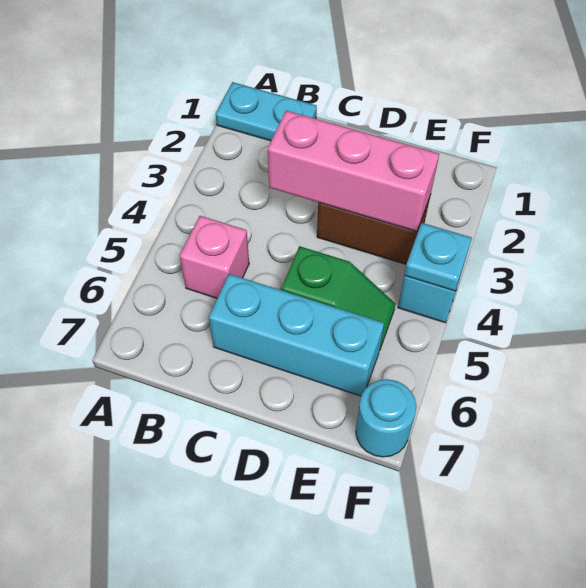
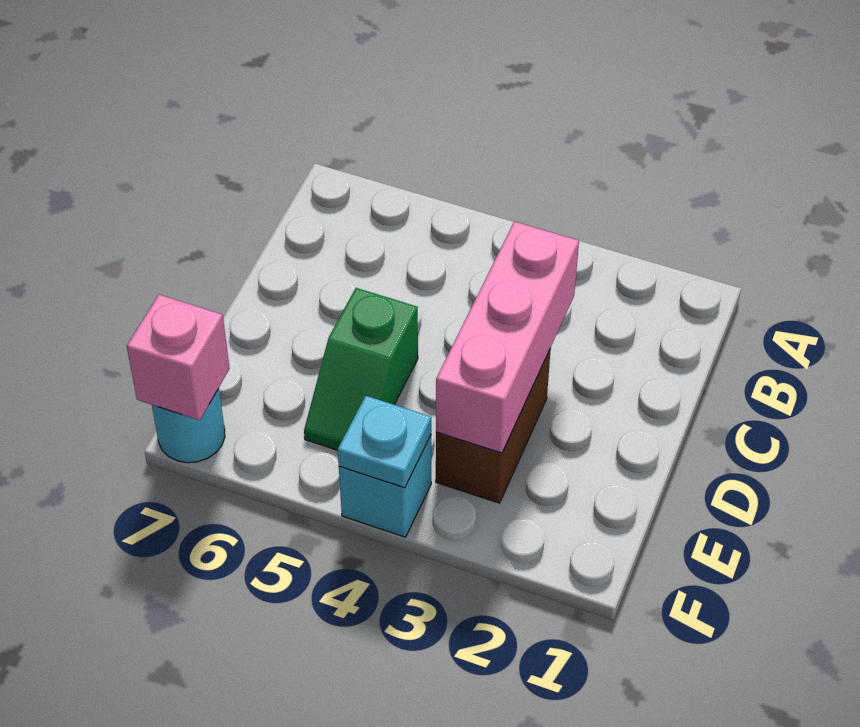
cyan 1x2 plate [216,82,317,141] -> none
pink 1x1 brick [180,216,249,298] -> pink 1x1 brick moved to [127,295,230,420]
cyan 1x3 brick [209,274,384,396] -> none

